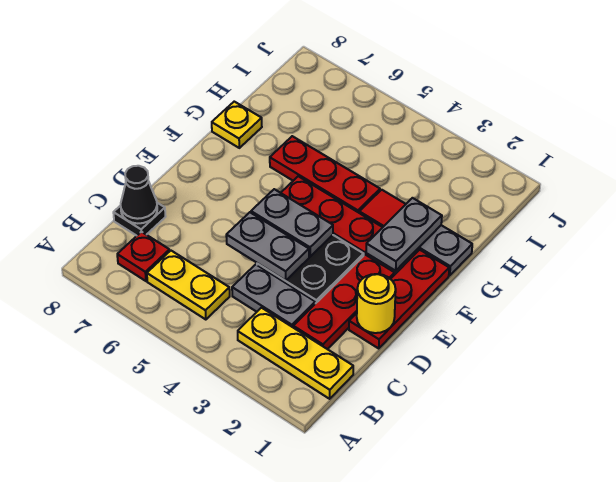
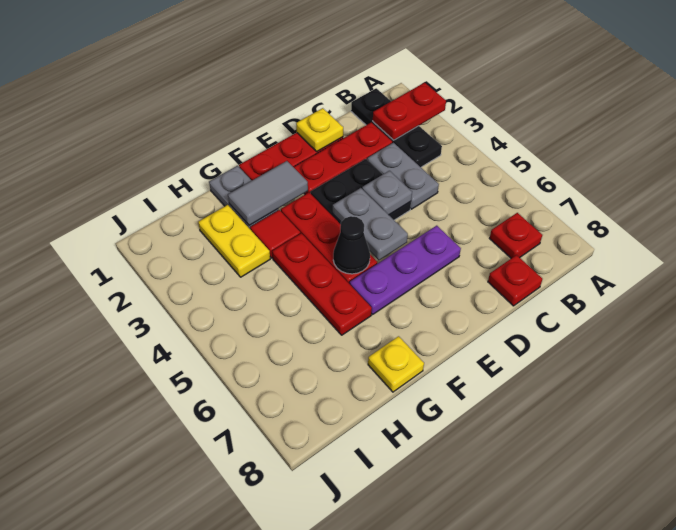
none -> red 1x2 plate [373,83,446,140]
yellow 1x3 plate [238,308,353,399] -> black 1x3 plate [351,88,442,167]
yellow 1x2 plate [147,251,230,320] -> yellow 1x2 plate moved to [198,205,270,277]
black 1x1 plate [113,203,166,236] -> red 1x1 plate [488,255,542,306]
black 1x1 cone [121,166,157,223] -> black 1x1 cone moved to [333,216,370,274]
yellow 1x1 round brick [357,274,396,333] -> yellow 1x1 plate [296,108,343,151]
grey 1x2 plate [226,212,309,281] -> grey 1x1 plate [362,171,412,215]
none -> purple 1x3 plate [350,226,461,314]
grey 1x2 plate [366,198,442,271] -> grey 1x2 tile [228,161,308,225]

